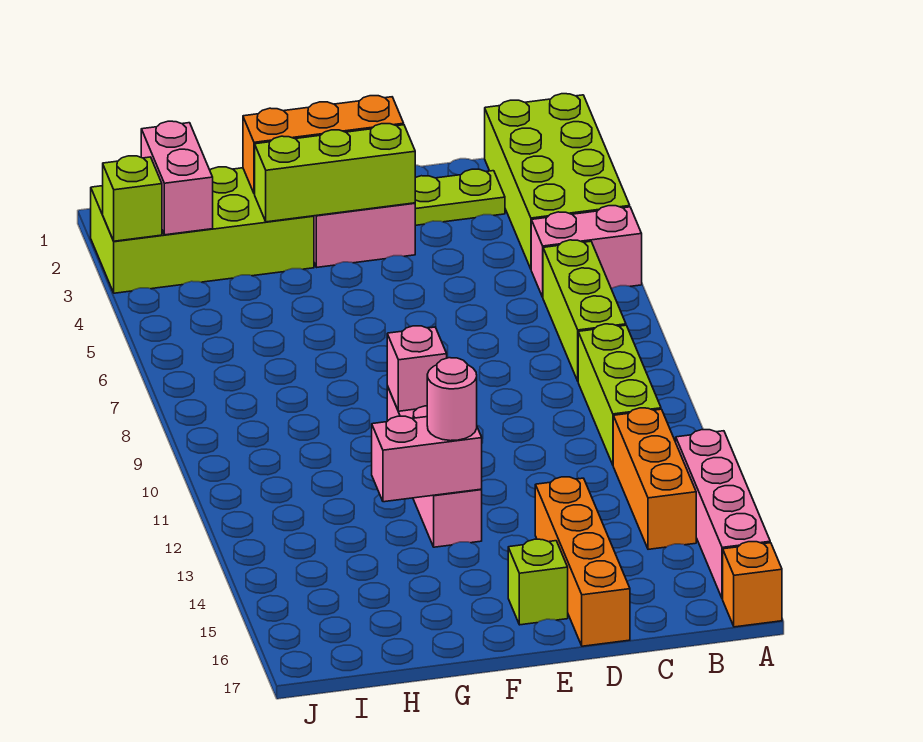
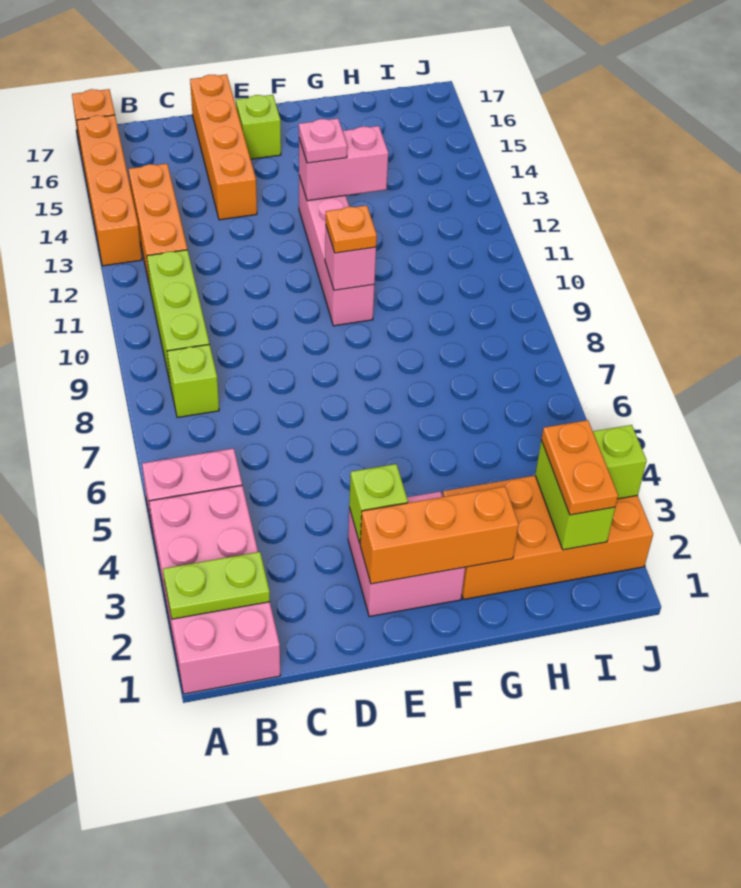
lime 2x4 brick [485,94,630,269] -> pink 2x4 brick [149,485,280,694]
pink 1x4 brick [676,430,770,599] -> orange 1x4 brick [77,115,142,266]
lime 1x3 brick [543,240,626,381] -> lime 1x1 brick [167,344,219,418]
lime 1x2 plate [415,169,505,225] -> lime 1x2 plate moved to [163,552,270,619]
lime 1x3 brick [255,124,415,222] -> lime 1x1 brick [349,464,408,543]
none -> orange 1x1 plate [326,205,377,253]
pink 1x1 round brick [427,358,477,441] -> pink 1x1 plate [299,118,347,163]
lime 2x4 brick [91,167,314,293] -> orange 2x4 brick [443,476,653,599]
pink 1x2 brick [141,121,213,235] -> lime 1x2 brick [535,440,615,550]
none -> orange 1x2 plate [541,420,618,515]

